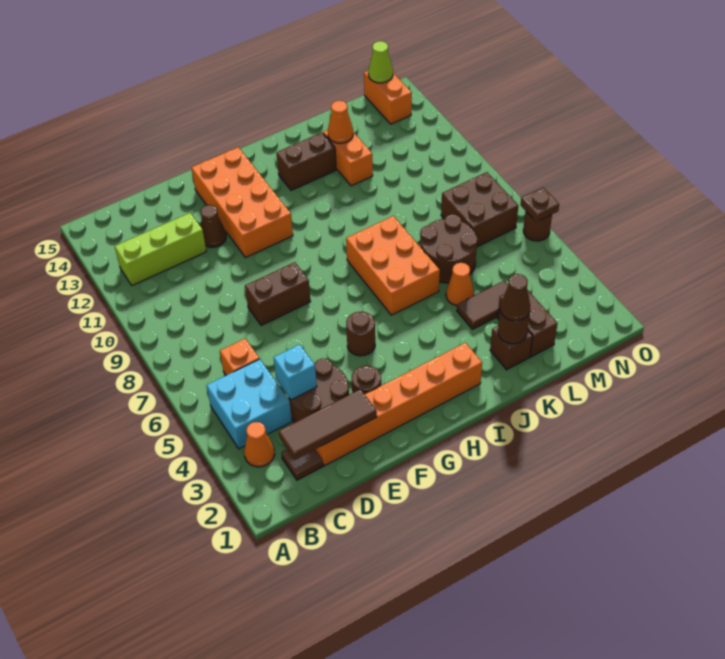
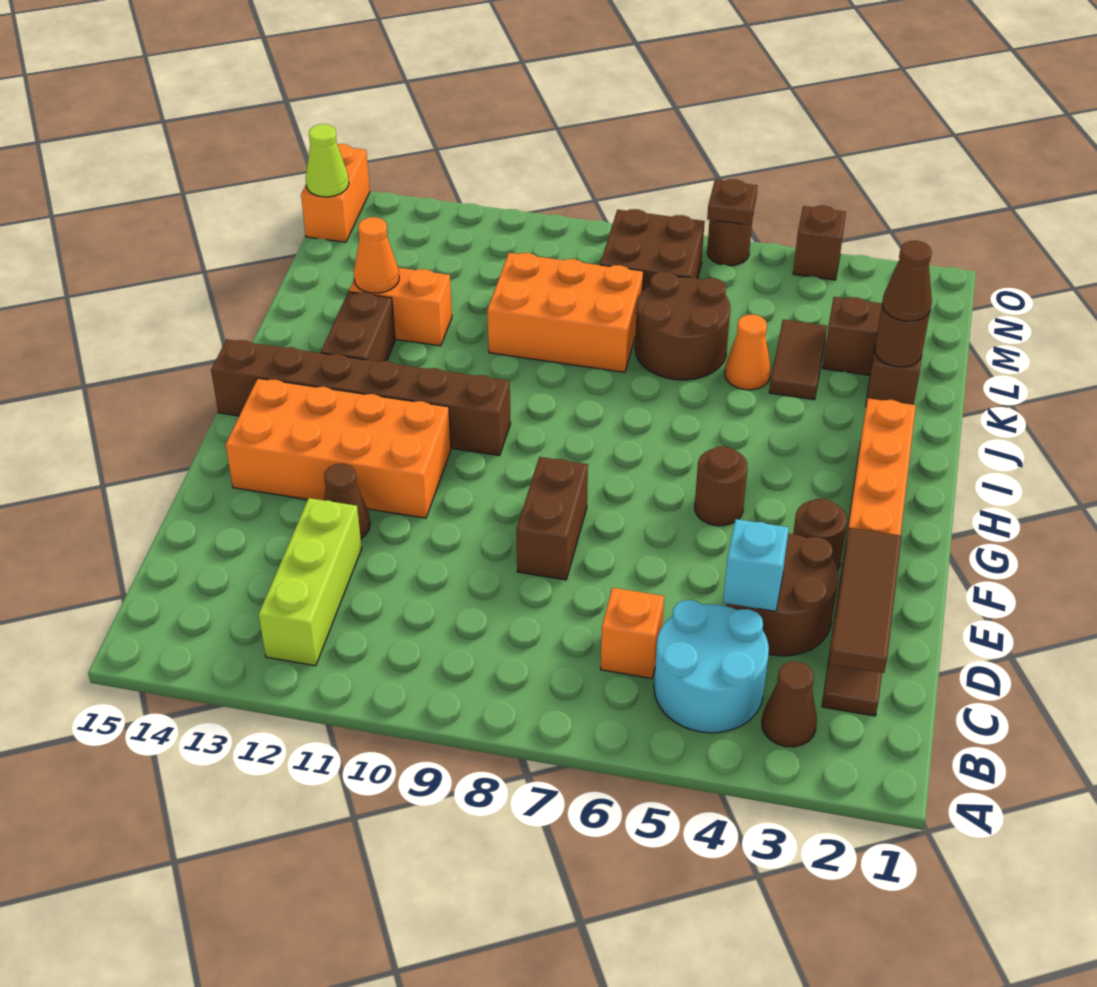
orange 1x1 cone [244,422,275,467] -> brown 1x1 cone [762,662,817,747]
cyan 2x2 brick [207,359,292,449] -> cyan 2x2 round brick [654,600,769,733]
none -> brown 1x6 brick [211,339,511,456]
orange 2x3 brick [346,216,440,315] -> orange 2x3 brick moved to [487,253,644,372]
orange 1x2 brick [364,71,412,124] -> orange 1x2 brick turned to [301,144,370,242]
none -> brown 1x1 brick [793,206,846,280]

